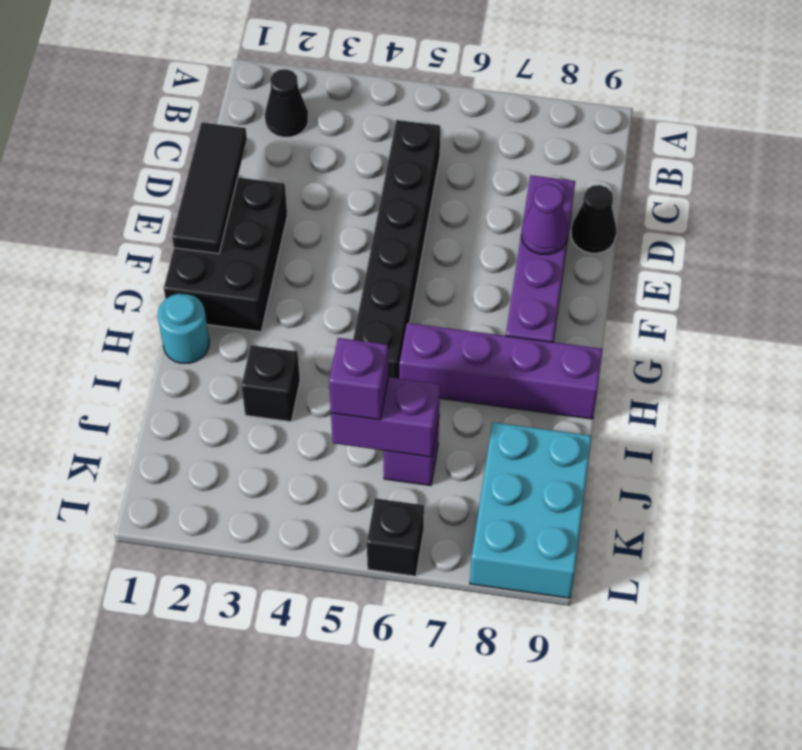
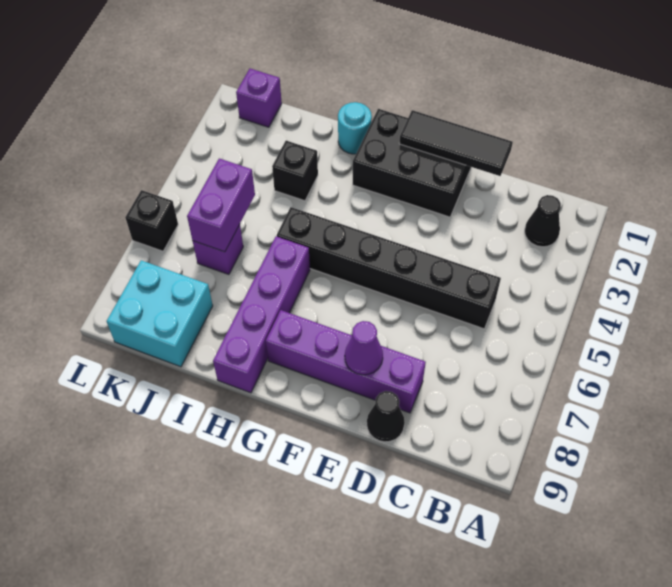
purple 1x1 brick [329,338,388,420] -> purple 1x1 brick moved to [236,69,282,127]
cyan 2x3 brick [470,422,592,598] -> cyan 2x2 brick [107,260,213,367]

